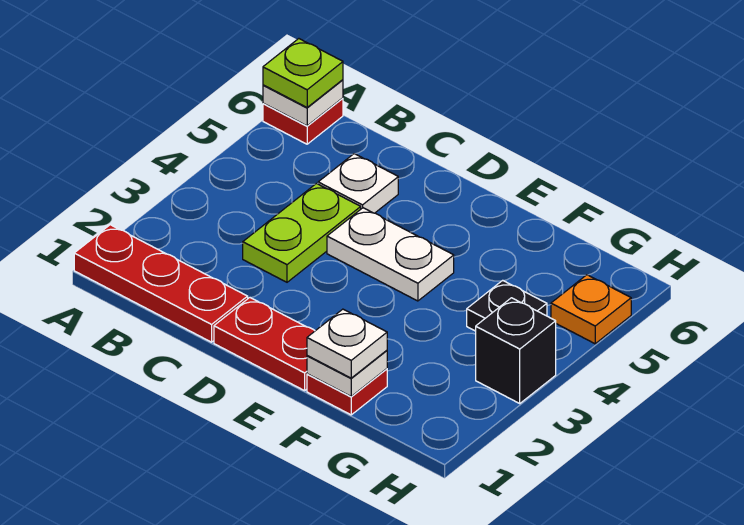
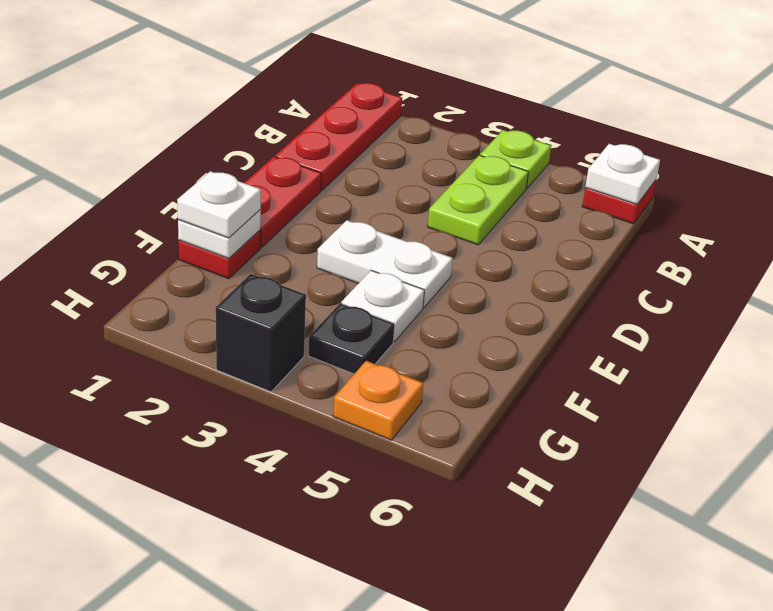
lime 1x1 plate [263,39,343,107] -> lime 1x1 plate moved to [480,130,551,188]
lime 1x2 plate [243,184,361,282] -> lime 1x2 plate turned to [428,155,528,245]
white 1x1 plate [318,154,398,213] -> white 1x1 plate moved to [342,270,424,341]
white 1x2 plate [327,208,454,301] -> white 1x2 plate turned to [317,220,453,307]

